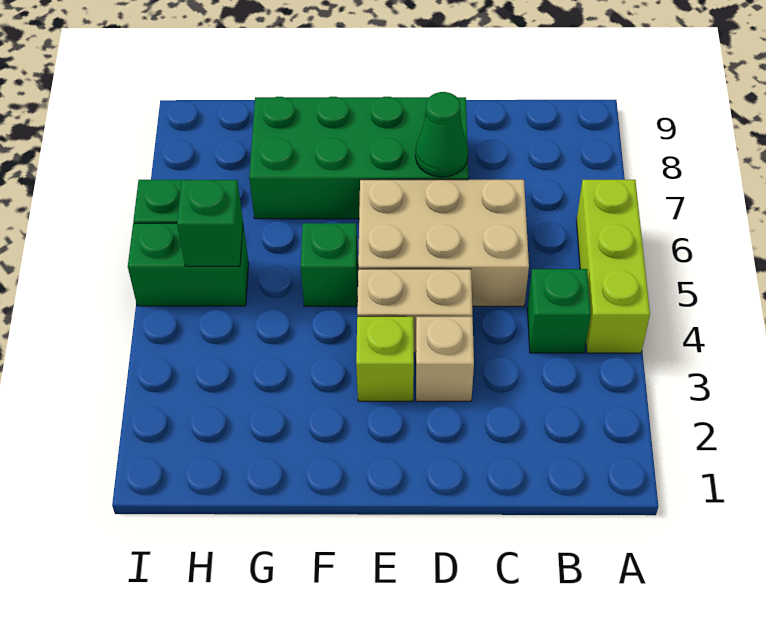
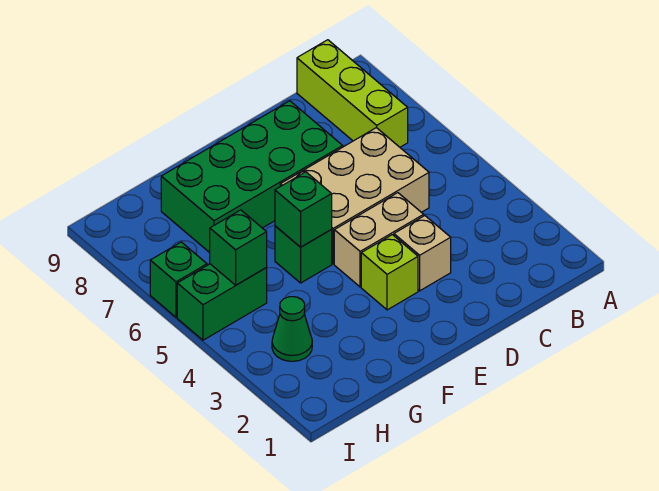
lime 1x3 brick [576,180,650,353] -> lime 1x3 brick moved to [297,40,408,147]
green 1x1 brick [527,269,591,353] -> green 1x1 brick moved to [275,172,332,247]
green 1x1 cone [415,92,468,177] -> green 1x1 cone moved to [272,297,312,361]

